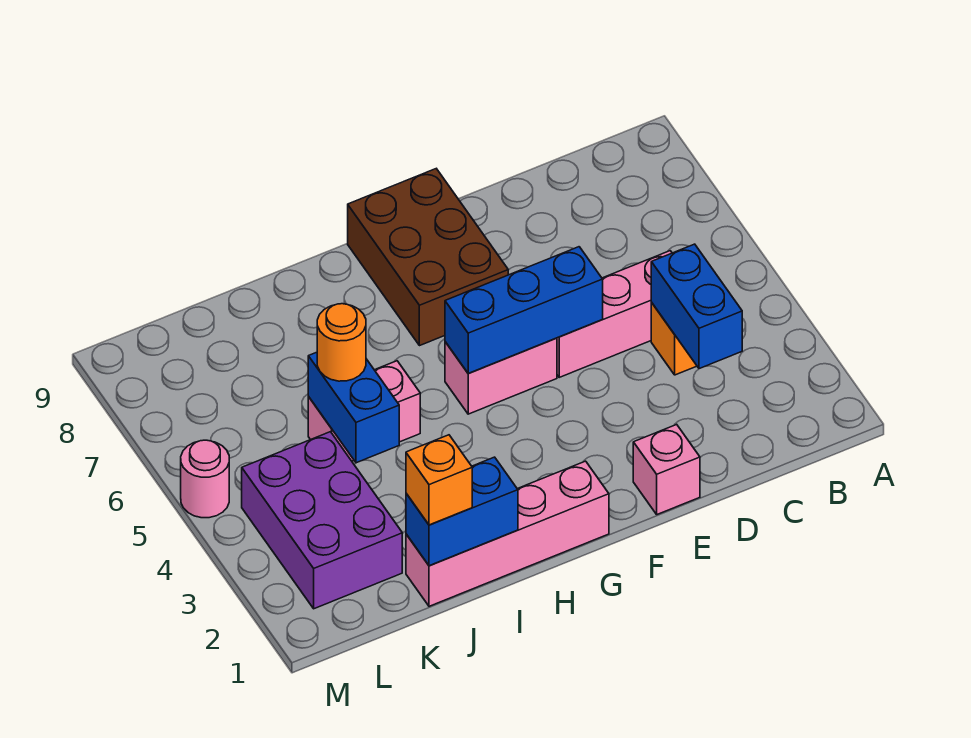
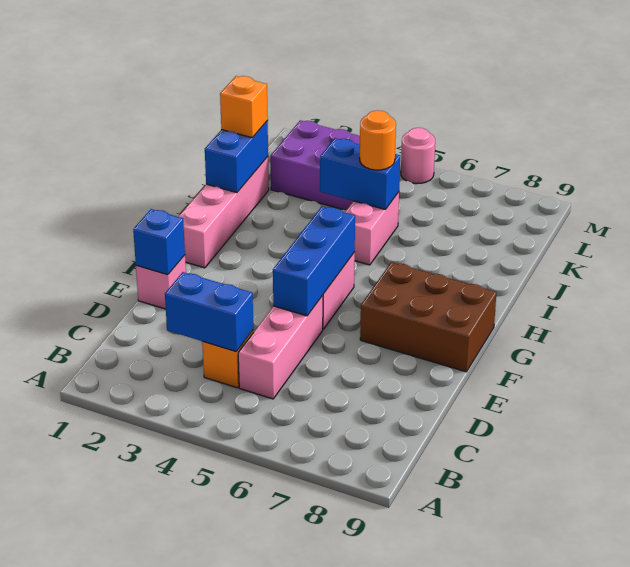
none -> blue 1x1 brick [133,209,185,275]

